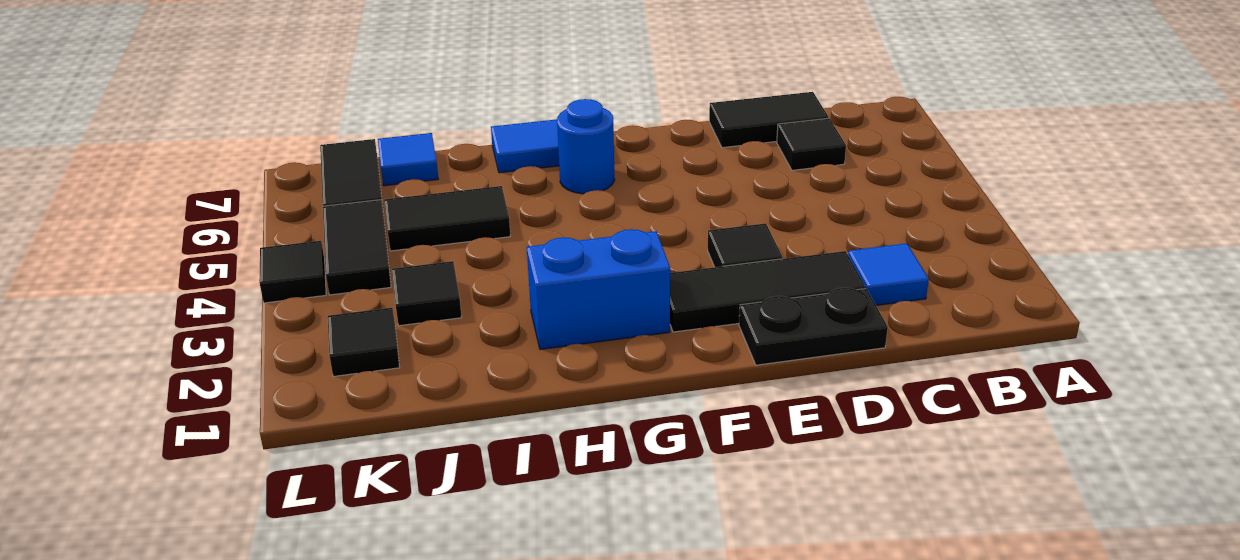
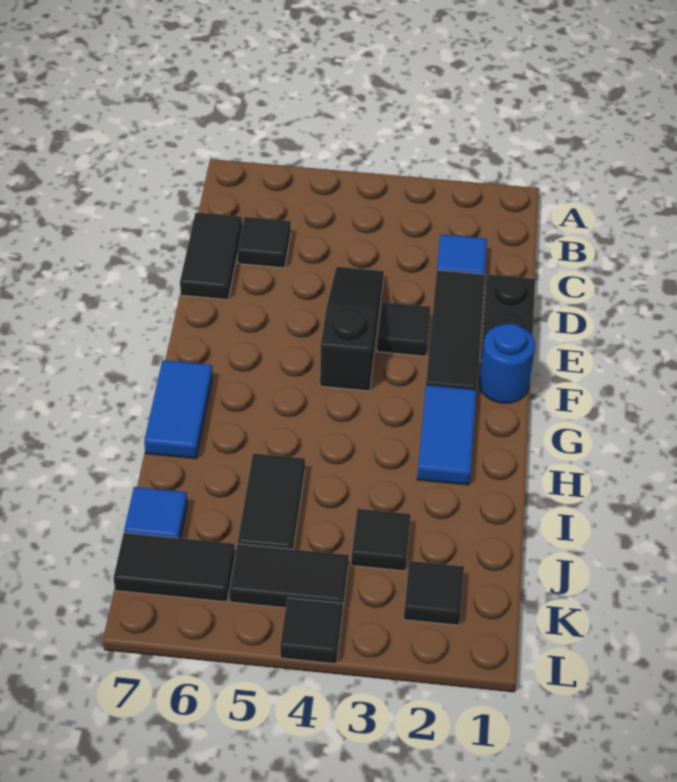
none -> black 1x3 slope [320,267,384,391]
blue 1x2 brick [527,229,670,349] -> blue 1x2 tile [417,385,476,485]
blue 1x1 round brick [557,99,615,194] -> blue 1x1 round brick moved to [479,324,535,403]

